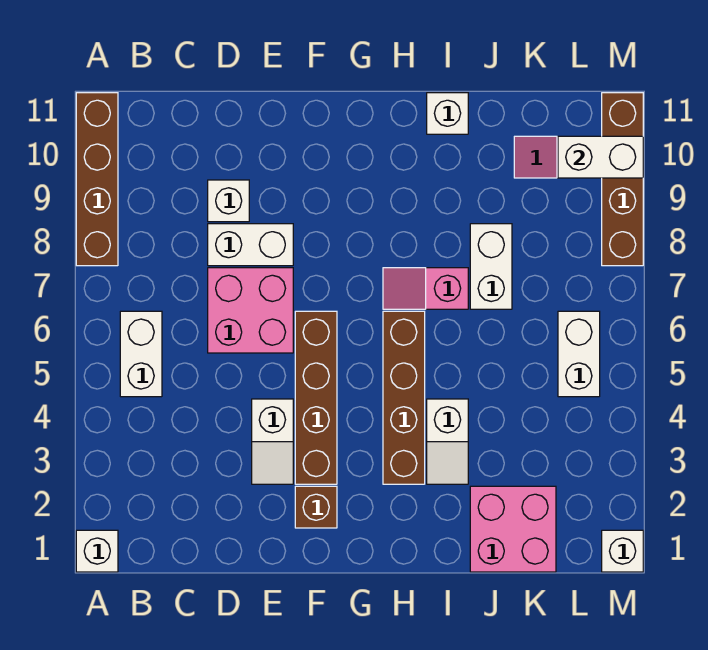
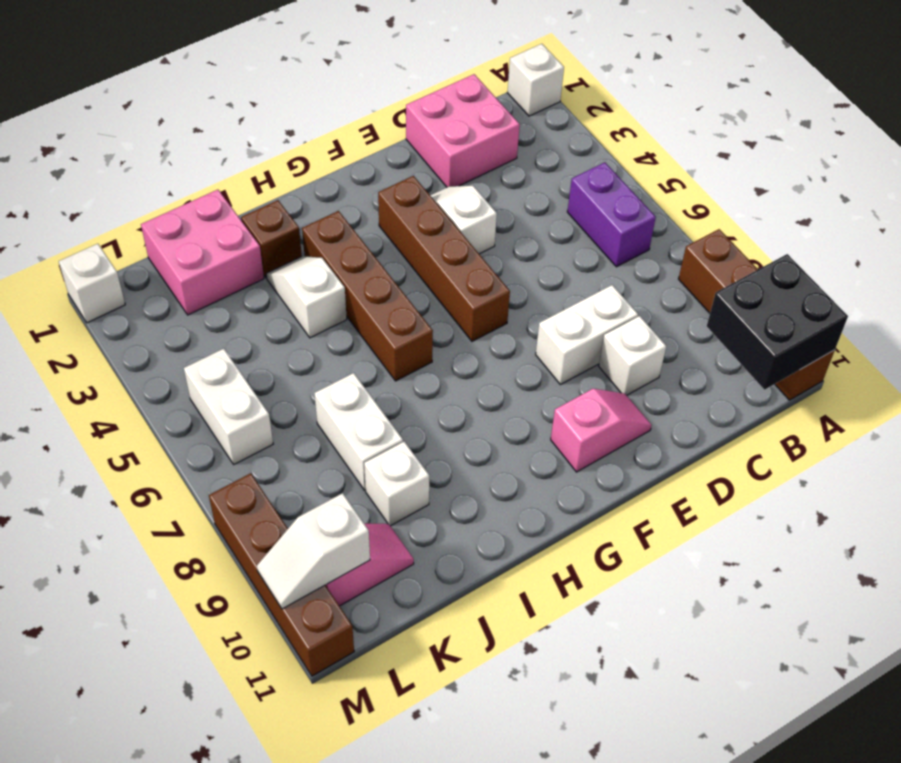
none -> black 2x2 brick [707,254,848,390]
white 1x2 brick [120,311,162,397] -> purple 1x2 brick [567,162,656,267]
pink 2x2 brick [208,268,293,353] -> pink 2x2 brick moved to [406,74,520,187]
brown 1x1 brick [295,486,337,528] -> brown 1x1 brick moved to [241,200,302,278]
pink 1x2 slope [383,268,468,309] -> pink 1x2 slope moved to [551,389,652,472]
white 1x1 brick [427,93,468,134] -> white 1x1 brick moved to [364,442,429,526]
white 1x2 brick [558,136,643,178] -> white 1x2 slope [257,493,370,609]

